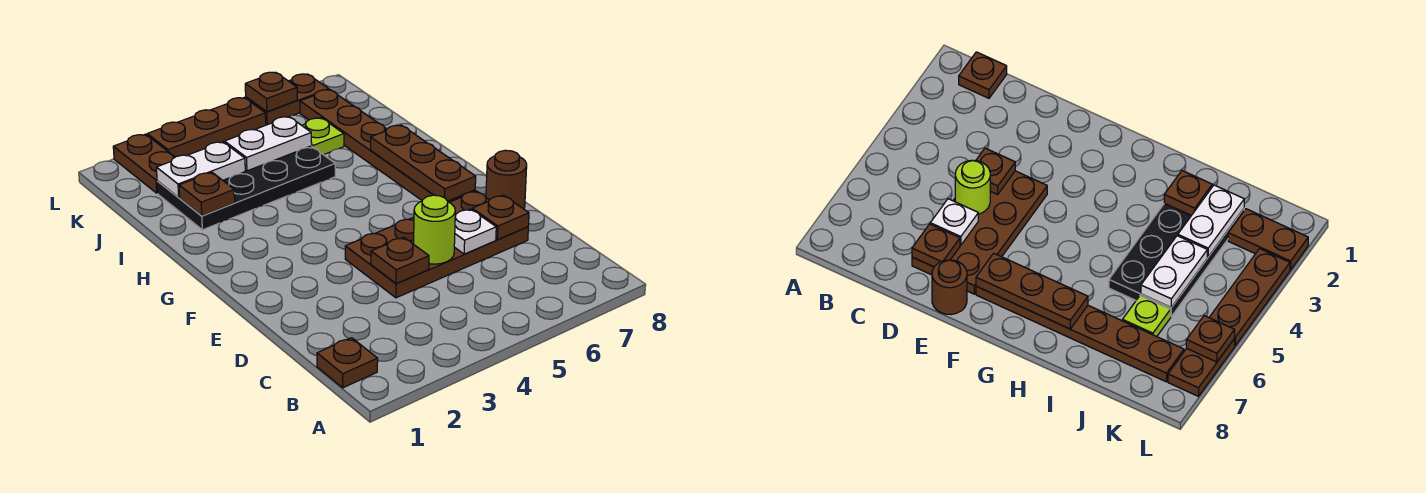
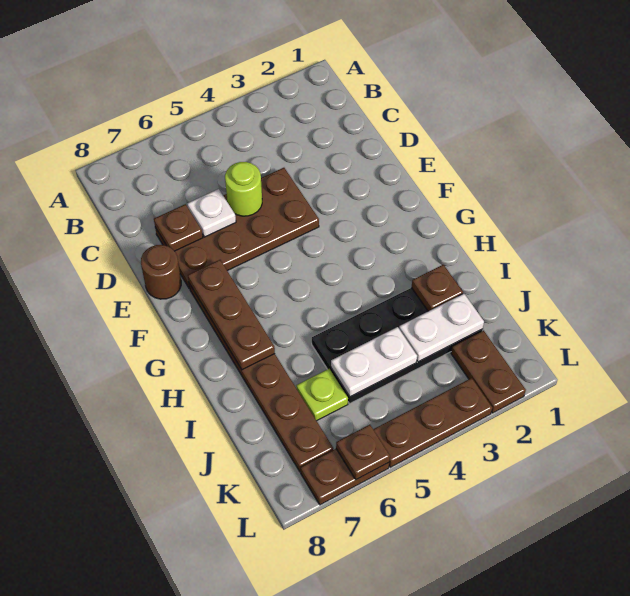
brown 1x1 plate [317,338,378,388] -> none
brown 1x1 plate [371,237,429,284] -> none

